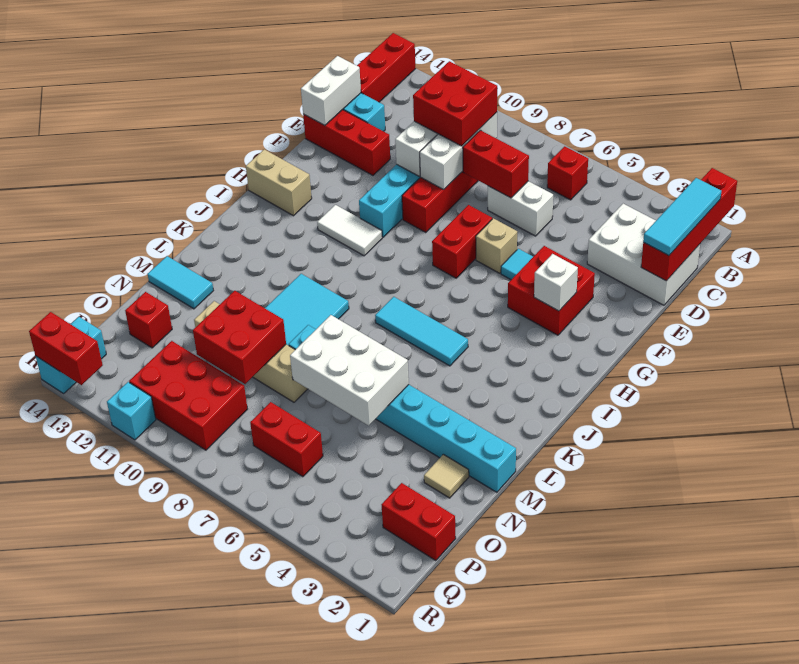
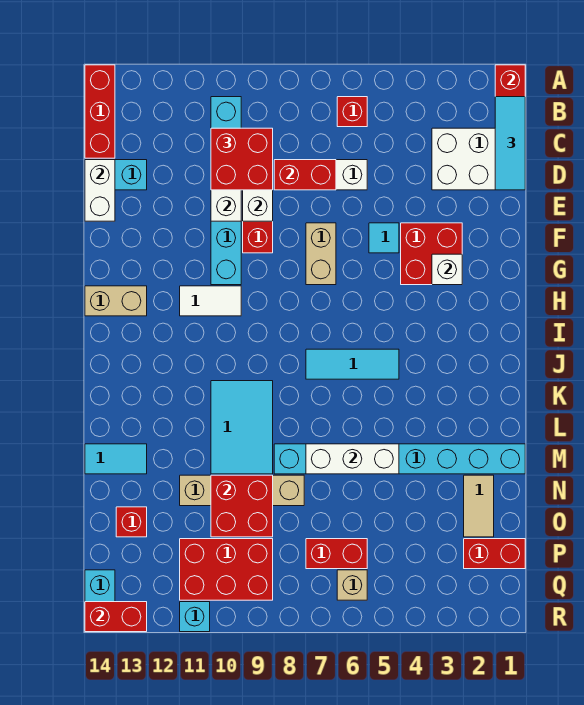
red 1x3 brick [303,110,390,175] -> none
tan 1x1 brick [476,218,517,273] -> tan 1x1 brick moved to [337,570,367,600]
red 1x2 brick [432,205,492,278] -> tan 1x2 brick [306,223,336,285]
white 2x3 brick [290,315,409,426] -> white 1x3 brick [306,444,399,474]
tan 1x1 tile [424,454,469,498] -> tan 1x2 tile [464,475,494,537]

